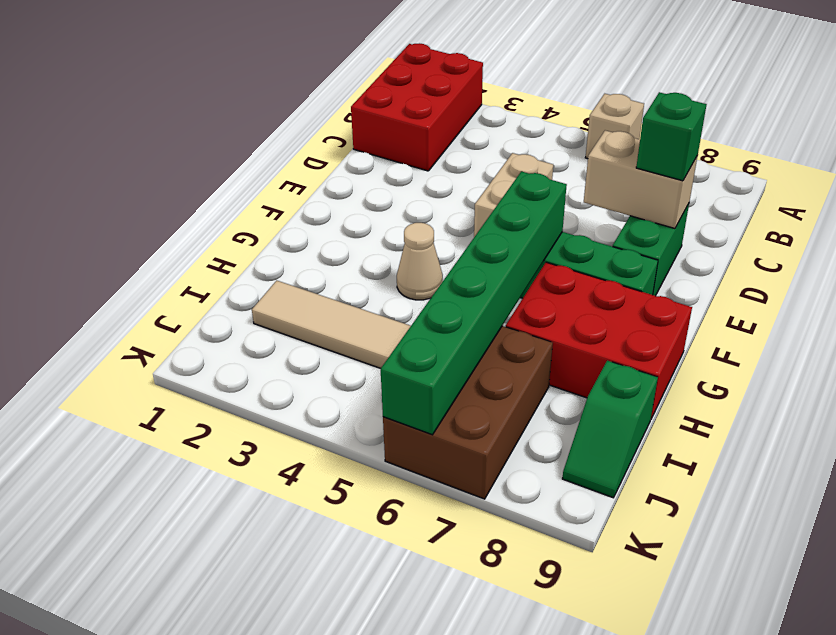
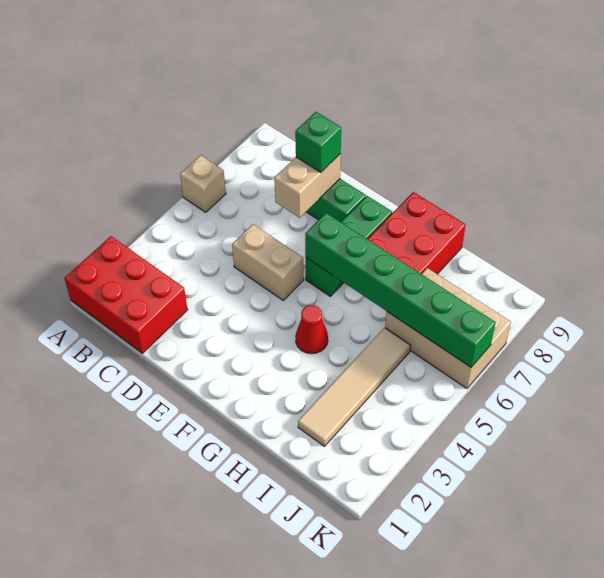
tan 1x1 cone [397,223,443,300] -> red 1x1 cone [295,305,328,354]
brown 2x3 brick [383,326,553,499] -> tan 2x3 brick [385,268,511,388]
green 1x2 slope [562,361,658,498] -> none

